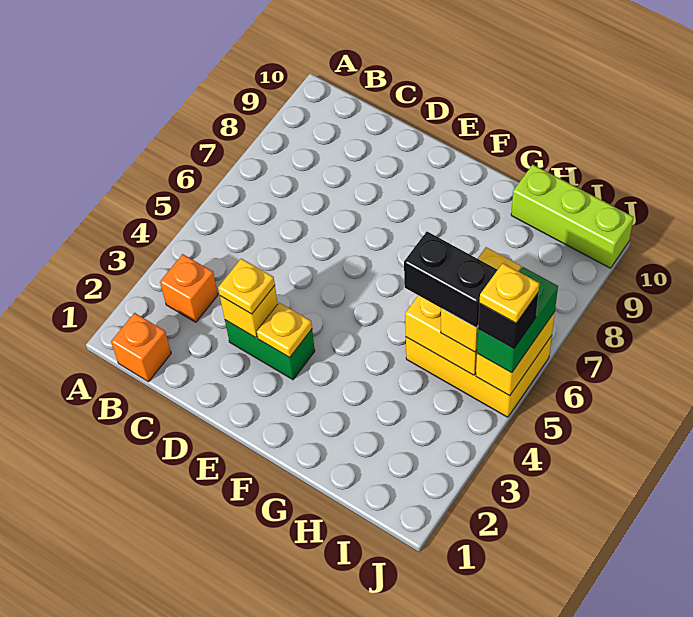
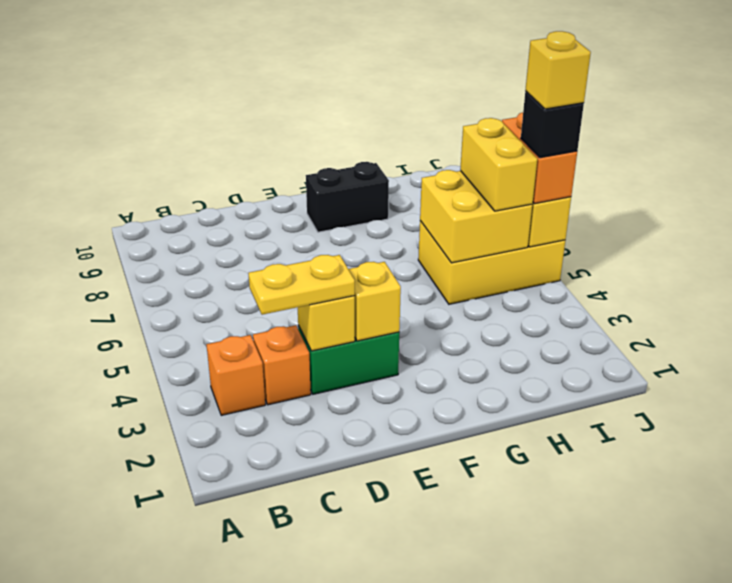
orange 1x1 brick [111,313,171,382] -> orange 1x1 brick moved to [253,325,311,405]
yellow 1x1 plate [218,258,275,314] -> yellow 1x2 plate [248,255,355,315]
yellow 1x1 plate [257,303,312,357] -> yellow 1x1 brick [348,262,401,341]
black 1x2 brick [404,232,497,327] -> black 1x2 brick moved to [306,162,389,232]
lime 1x3 brick [511,165,634,268] -> none
green 1x2 brick [477,267,558,373] -> orange 1x2 brick [502,112,577,204]
yellow 1x1 plate [480,263,539,323] -> yellow 1x1 brick [525,31,591,109]

